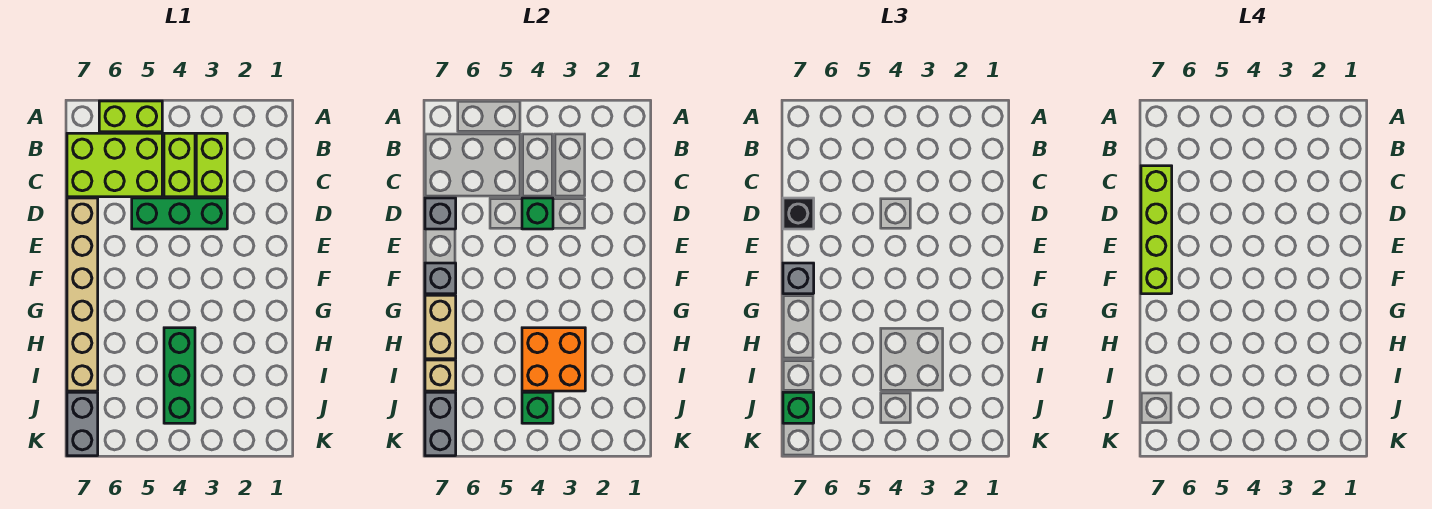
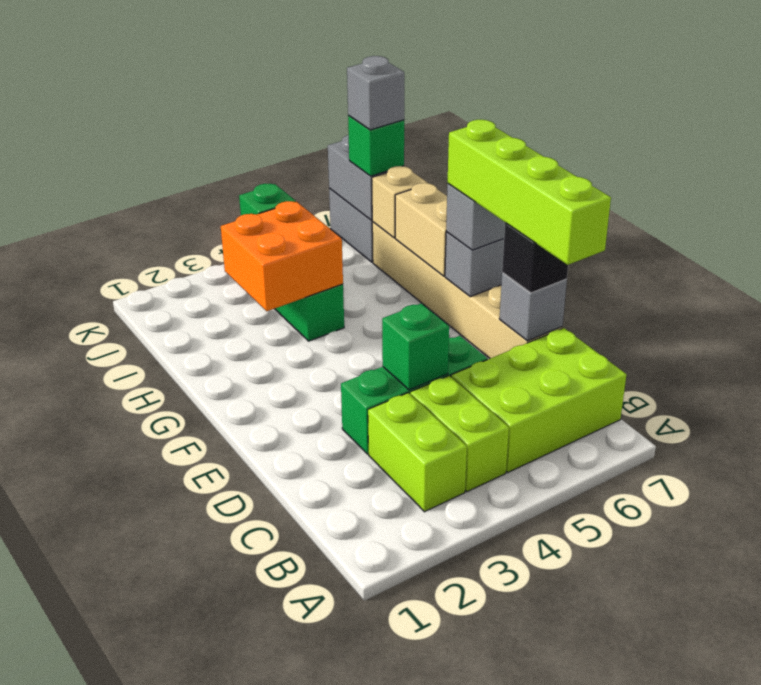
lime 1x2 brick [99,101,162,132] -> none
none -> grey 1x1 brick [347,56,404,130]

